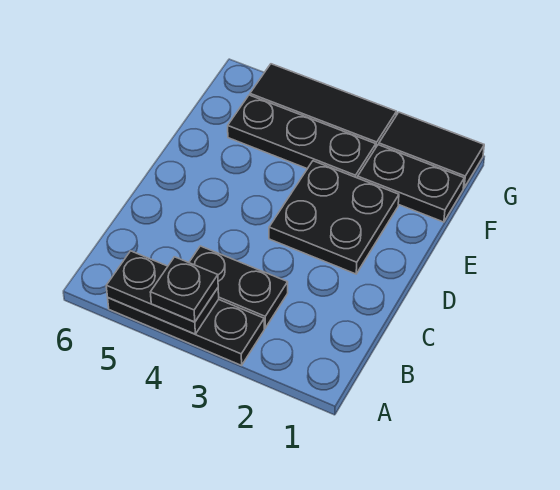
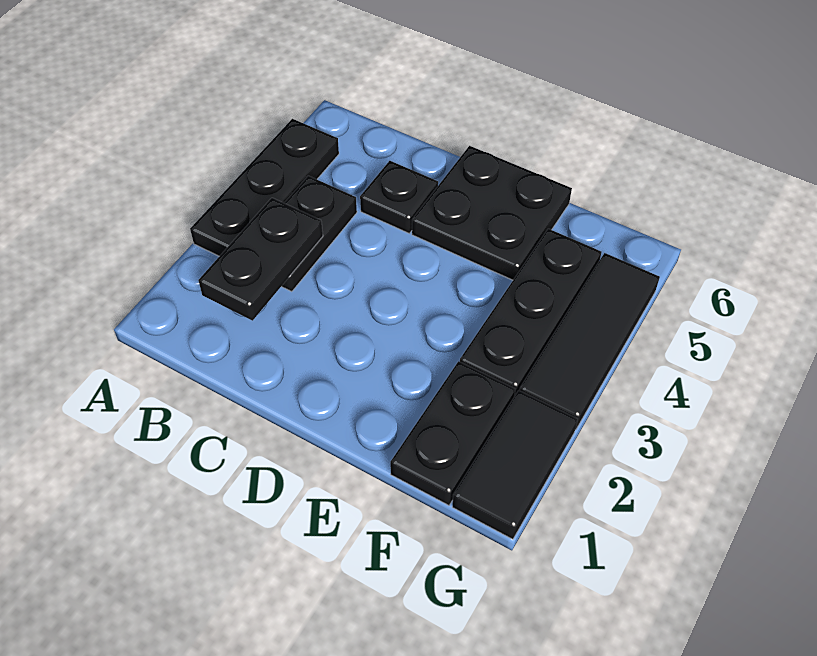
black 1x2 plate [106,251,219,334] -> black 1x2 plate moved to [198,198,323,321]
black 1x1 plate [150,257,218,322] -> black 1x1 plate moved to [360,161,438,233]
black 2x2 plate [269,161,399,274] -> black 2x2 plate moved to [412,146,572,280]

